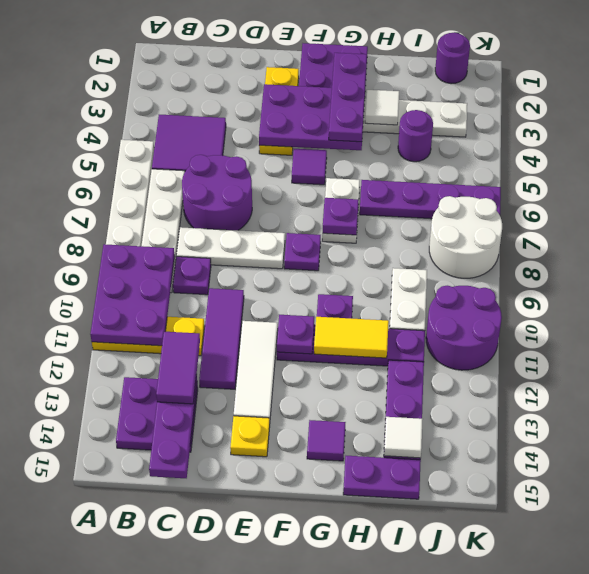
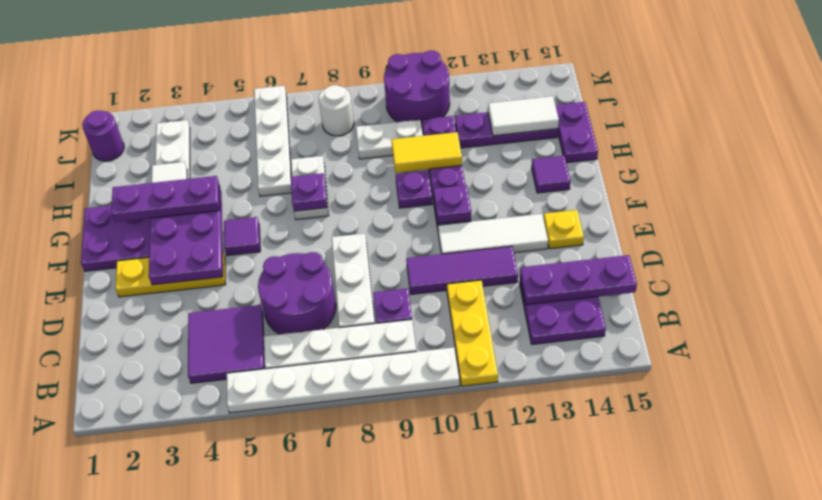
purple 2x3 plate [90,244,174,346] -> none
purple 1x2 tile [156,332,200,404] -> none
purple 1x1 plate [284,233,321,271] -> none
white 1x2 plate [322,178,360,243] -> white 1x2 plate turned to [291,156,329,220]
yellow 1x2 tile [314,317,389,358] -> yellow 1x2 tile turned to [391,132,462,173]
purple 1x4 plate [360,180,501,219] -> white 1x4 plate [254,86,292,196]
purple 1x1 round brick [398,110,433,162] -> none
white 1x1 tile [384,417,423,458] -> white 1x2 tile [488,96,559,136]
white 2x2 round brick [429,196,502,278] -> white 1x1 round brick [319,85,354,136]

